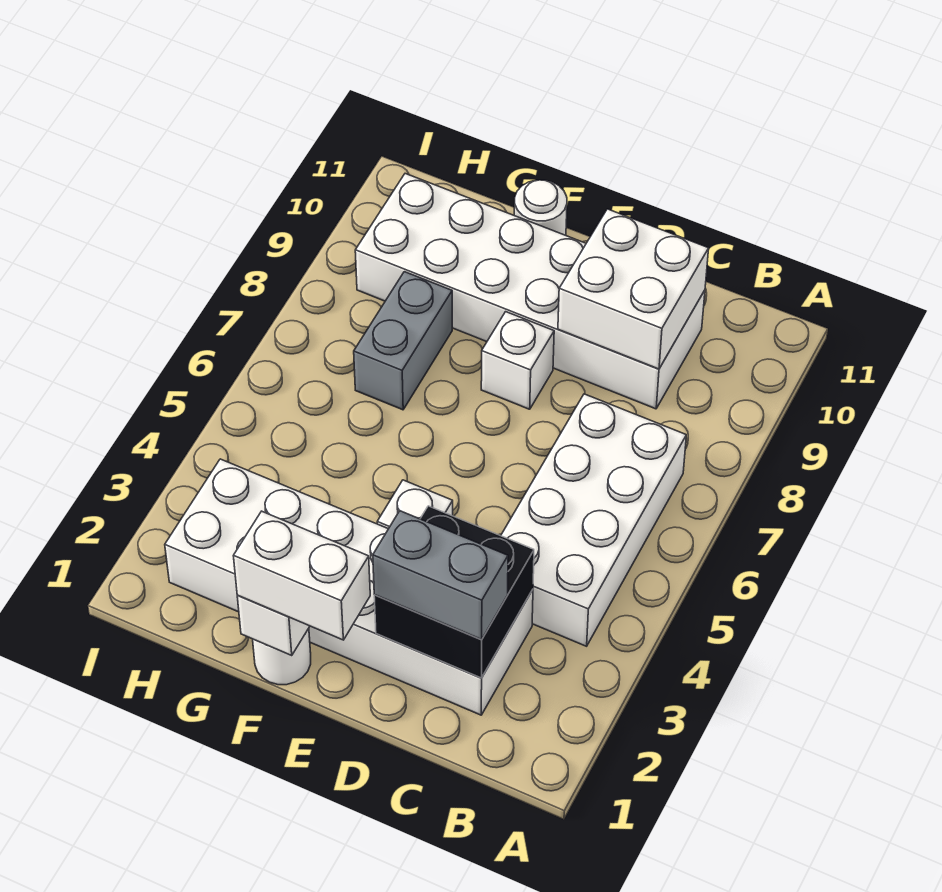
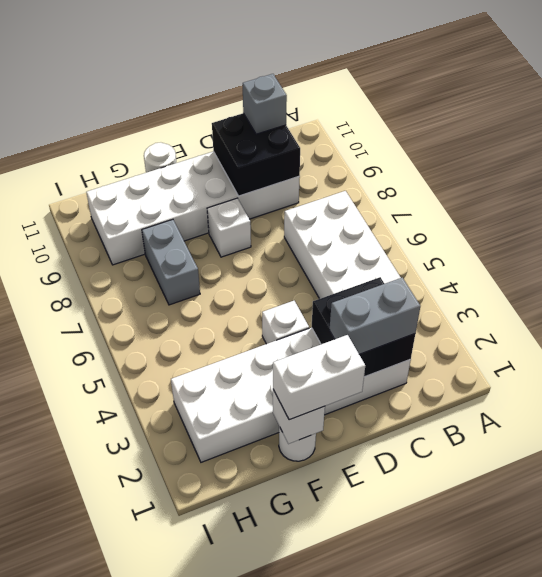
white 2x2 brick [558,209,709,369] -> black 2x2 brick [212,113,300,196]
none -> grey 1x1 brick [243,74,287,134]

